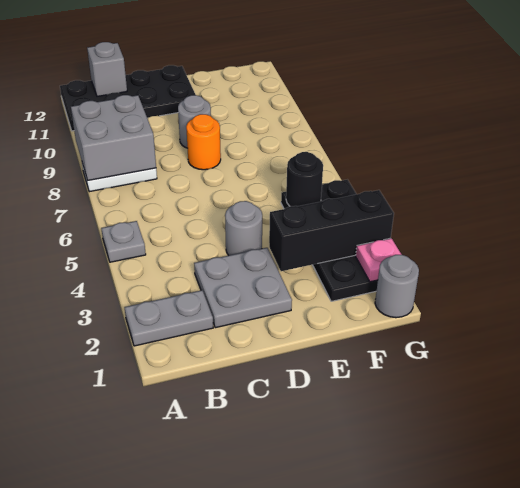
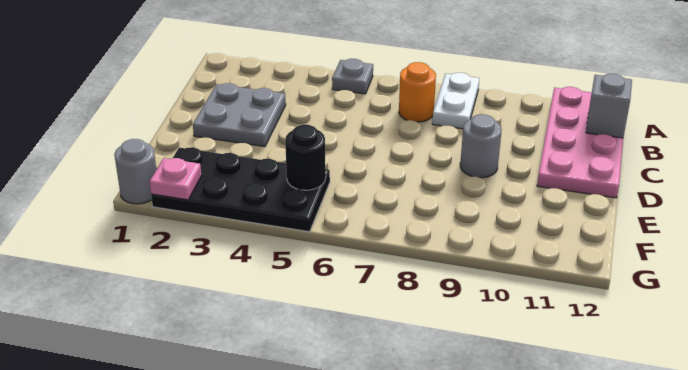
grey 1x2 plate [124,290,213,346] -> none
grey 2x2 brick [71,95,156,180] -> none
black 2x4 plate [60,65,196,131] -> pink 2x4 plate [537,87,623,198]
grey 1x1 round brick [225,201,262,255] -> none
orange 1x1 round brick [186,114,221,170] -> orange 1x1 round brick moved to [399,62,436,122]
black 1x3 brick [269,190,394,271] -> none

